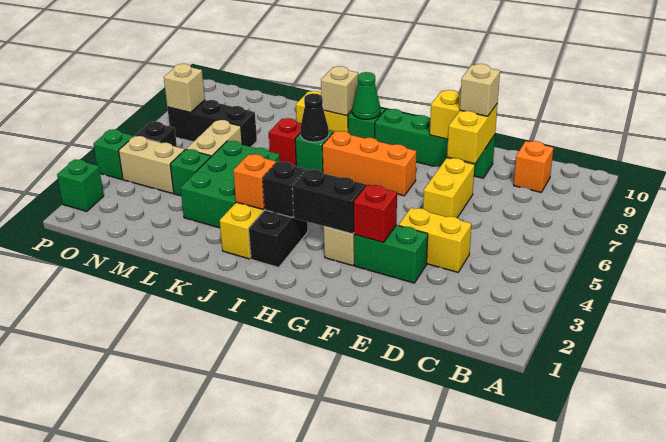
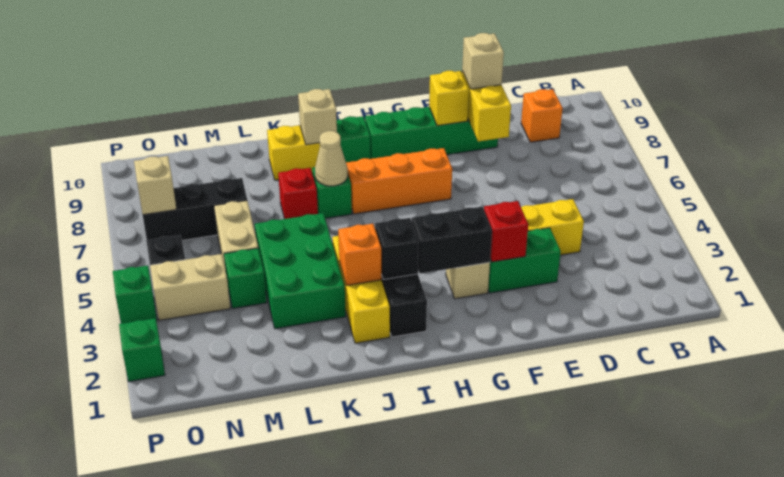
yellow 1x2 brick [423,158,474,218] -> none
green 1x1 cone [352,72,380,119] -> none
black 1x1 cone [300,93,329,142] -> tan 1x1 cone [315,131,348,186]

